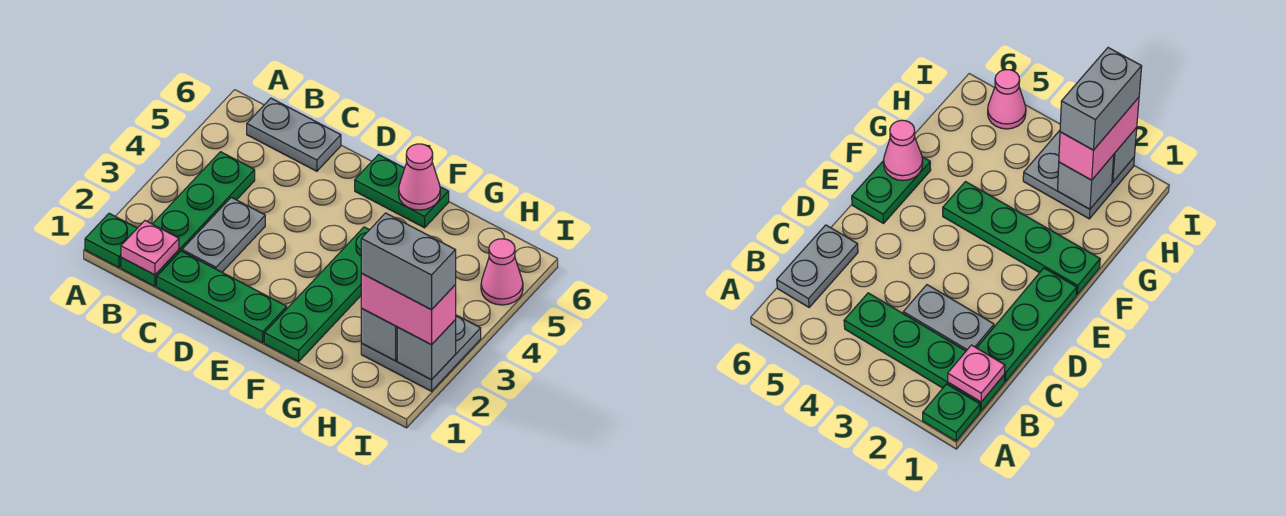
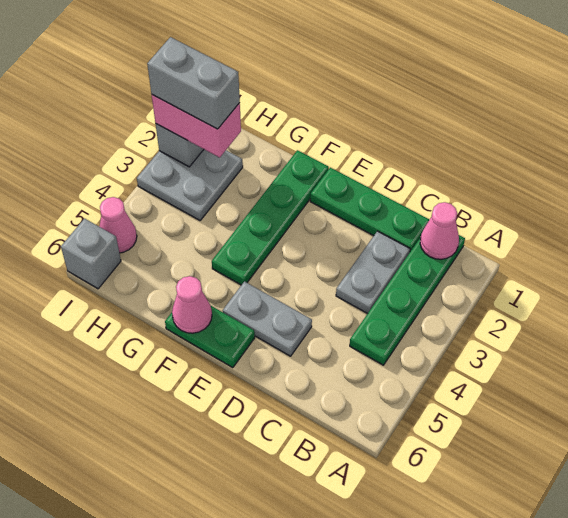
green 1x1 plate [85,213,137,268] -> none
pink 1x1 plate [121,221,179,275] -> pink 1x1 cone [420,202,459,259]
grey 1x2 plate [247,98,341,171] -> grey 1x2 plate moved to [223,282,312,356]
grey 1x1 brick [361,309,397,361] -> grey 1x1 brick moved to [61,219,121,289]

